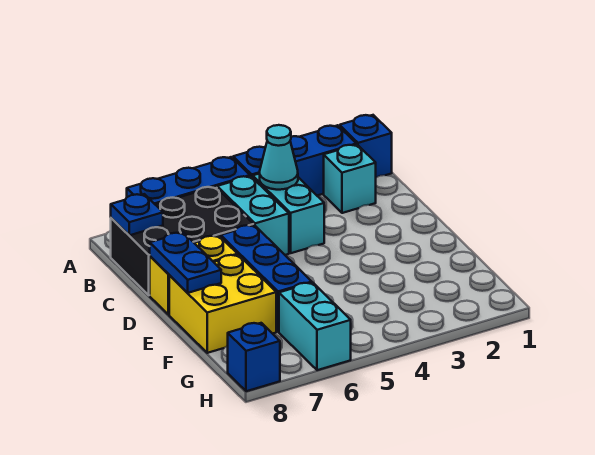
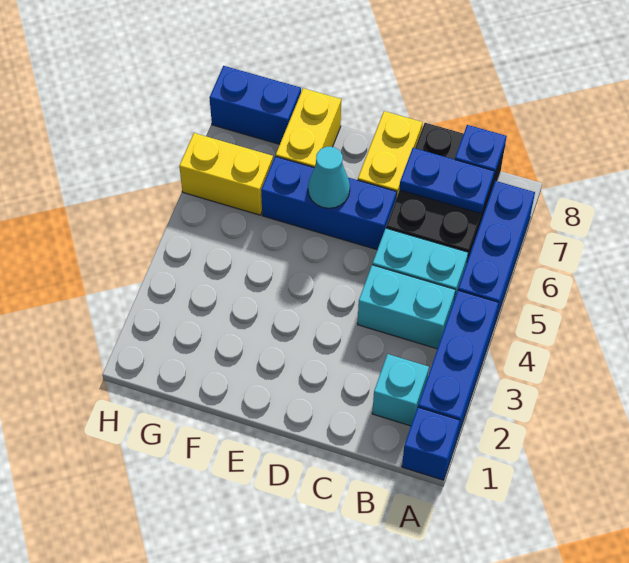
cyan 1x1 cone [260,125,298,190] -> cyan 1x1 cone moved to [308,147,350,208]
blue 1x2 plate [150,232,221,293] -> blue 1x2 plate moved to [400,148,495,214]
yellow 2x2 brick [169,255,276,353] -> yellow 1x2 brick [276,88,341,167]
cyan 1x2 brick [279,283,351,370] -> yellow 1x2 brick [179,133,273,215]
blue 1x1 brick [228,323,280,391] -> blue 1x2 brick [209,66,301,144]

